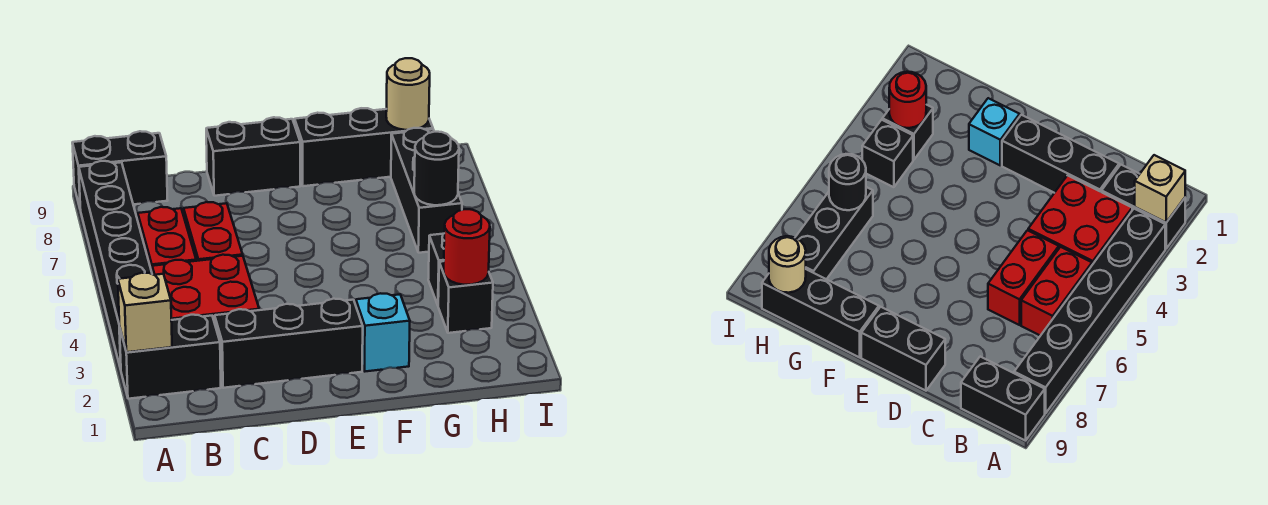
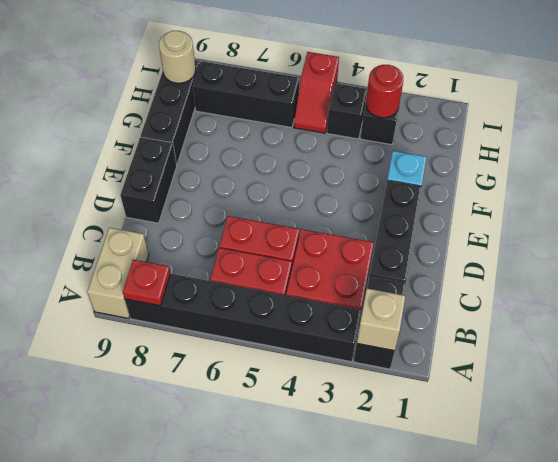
none -> red 1x1 plate [123,260,170,306]
black 1x2 brick [72,131,168,207] -> tan 1x2 brick [87,228,149,319]
none -> red 1x2 slope [294,52,339,133]
black 1x1 round brick [414,132,459,205] -> none

